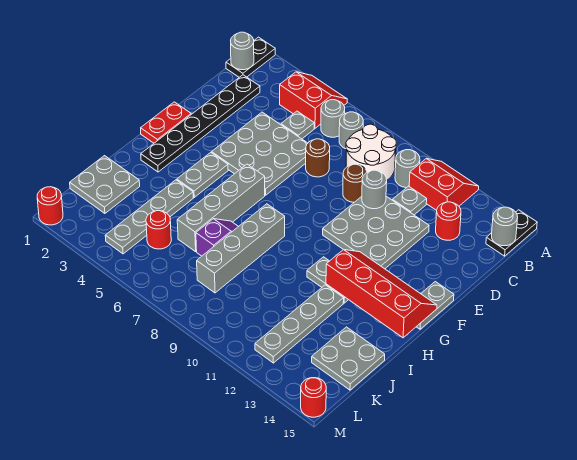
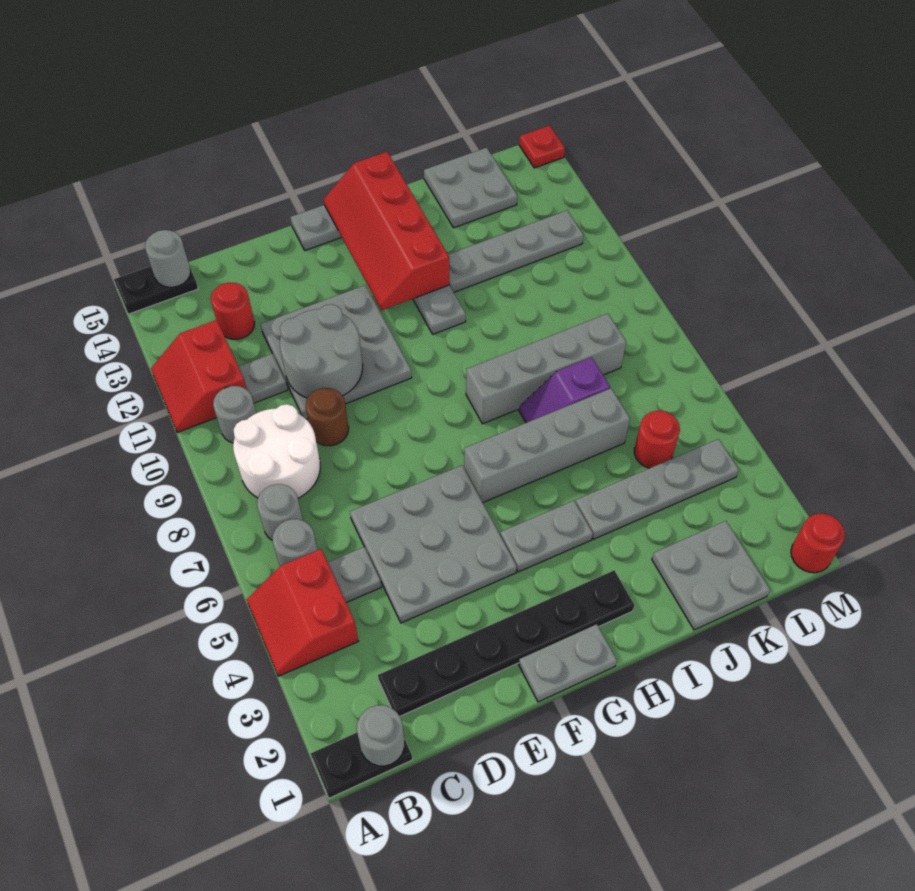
brown 1x1 round brick [306,139,330,177] -> none
grey 1x1 round brick [362,170,387,209] -> grey 2x2 round brick [280,304,363,398]
red 1x2 plate [141,102,191,143] -> grey 1x2 plate [519,624,617,702]
red 1x1 round brick [301,378,326,417] -> red 1x1 plate [519,125,565,168]

